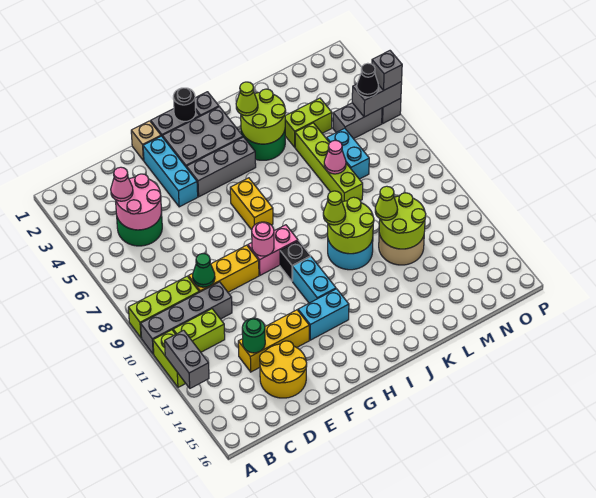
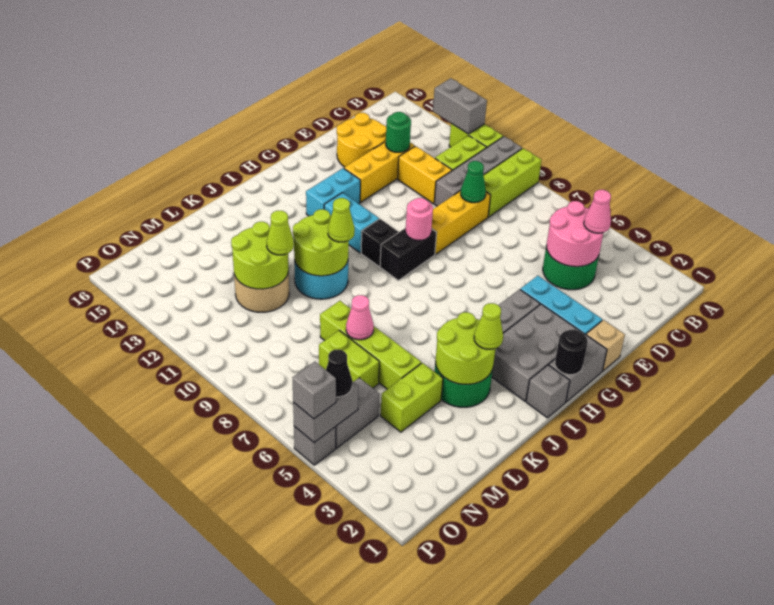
pink 1x2 brick [248,225,298,275] -> black 1x2 brick [380,228,437,281]
yellow 1x2 brick [230,178,273,230] -> yellow 1x2 brick moved to [398,146,452,204]
cyan 1x2 brick [327,128,369,179] -> lime 1x2 brick [319,330,379,388]

